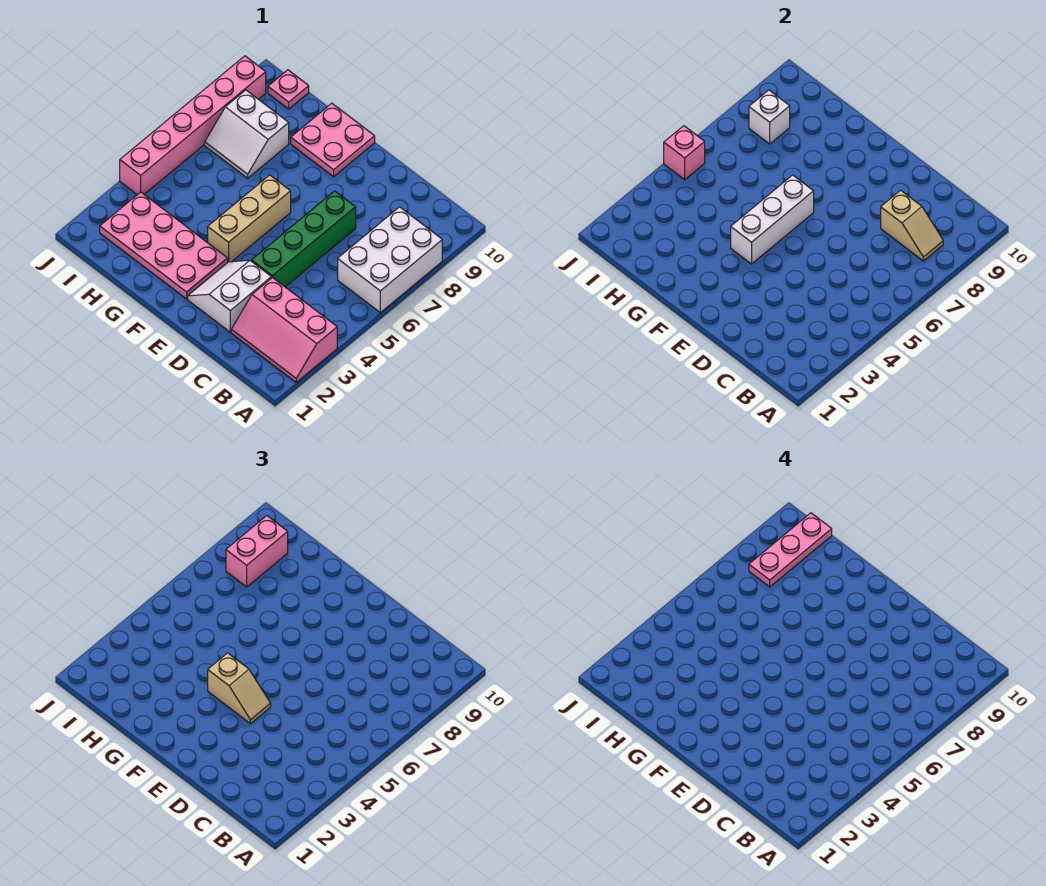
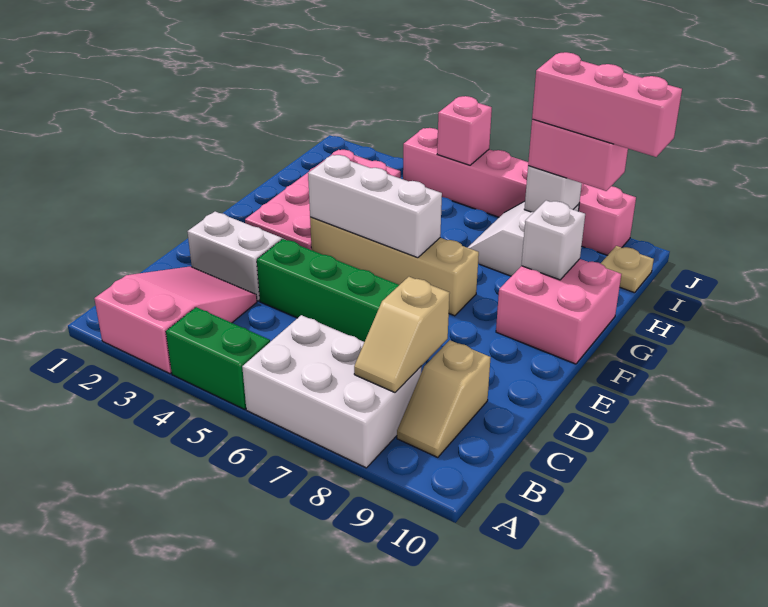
pink 2x3 slope [231,277,337,382] -> pink 2x3 slope turned to [94,267,257,374]
none -> green 1x2 brick [166,307,270,409]
tan 1x2 slope [208,653,271,724] -> tan 1x2 slope moved to [397,340,491,457]
tan 1x3 brick [208,175,291,262] -> tan 1x4 brick [310,217,479,316]
pink 2x2 plate [291,103,375,177] -> pink 2x2 brick [496,259,621,364]
none -> white 1x1 brick [521,200,585,280]
pink 1x3 plate [749,513,832,587] -> pink 1x3 brick [532,52,682,157]
pink 1x1 plate [268,70,309,109] -> tan 1x1 plate [601,246,654,293]

